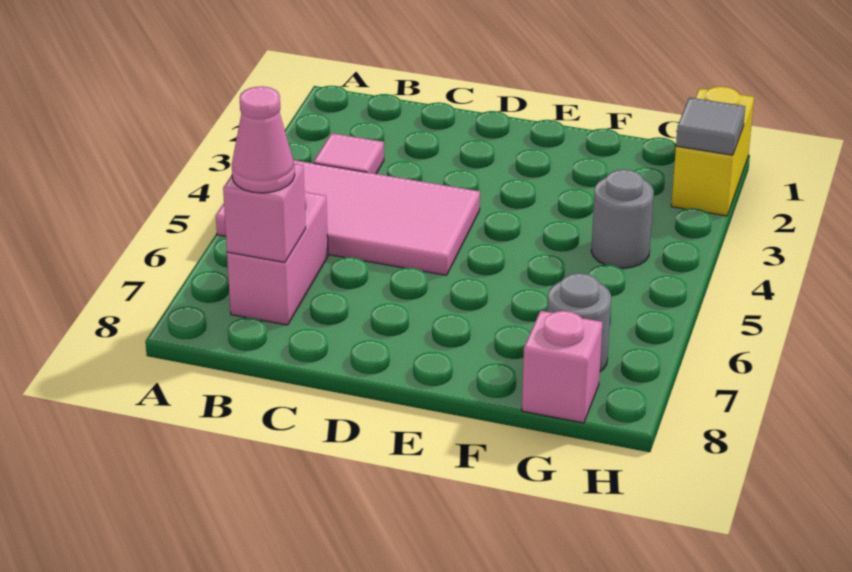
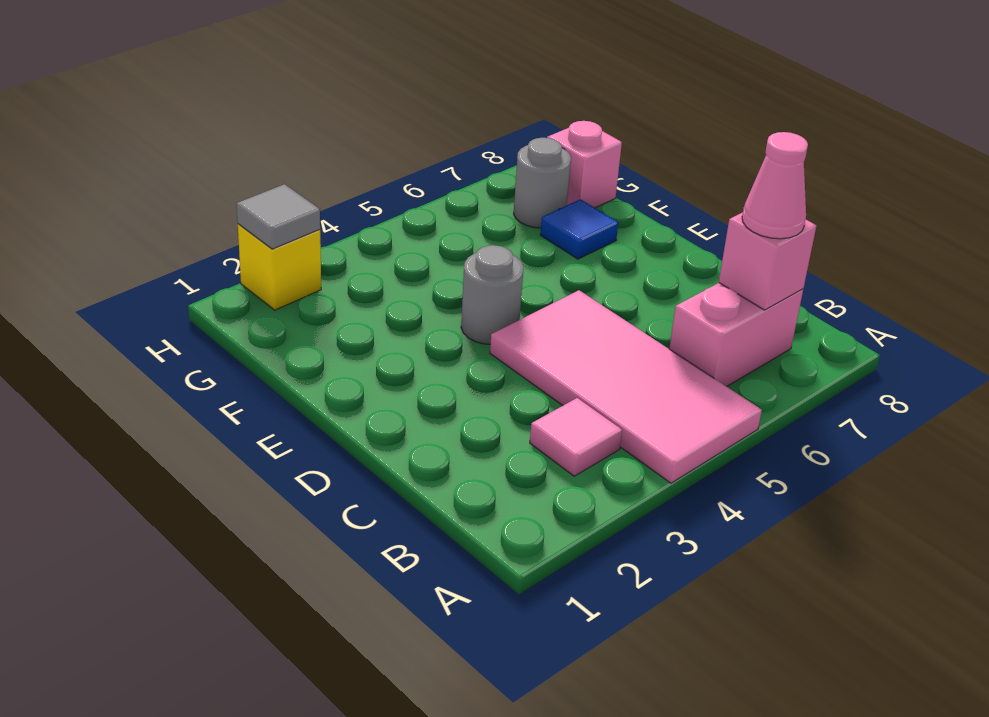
none -> blue 1x1 tile [540,199,618,259]
grey 1x1 round brick [591,169,654,268] -> grey 1x1 round brick moved to [461,245,524,344]
yellow 1x2 brick [671,87,754,216] -> yellow 1x1 brick [238,224,321,310]

